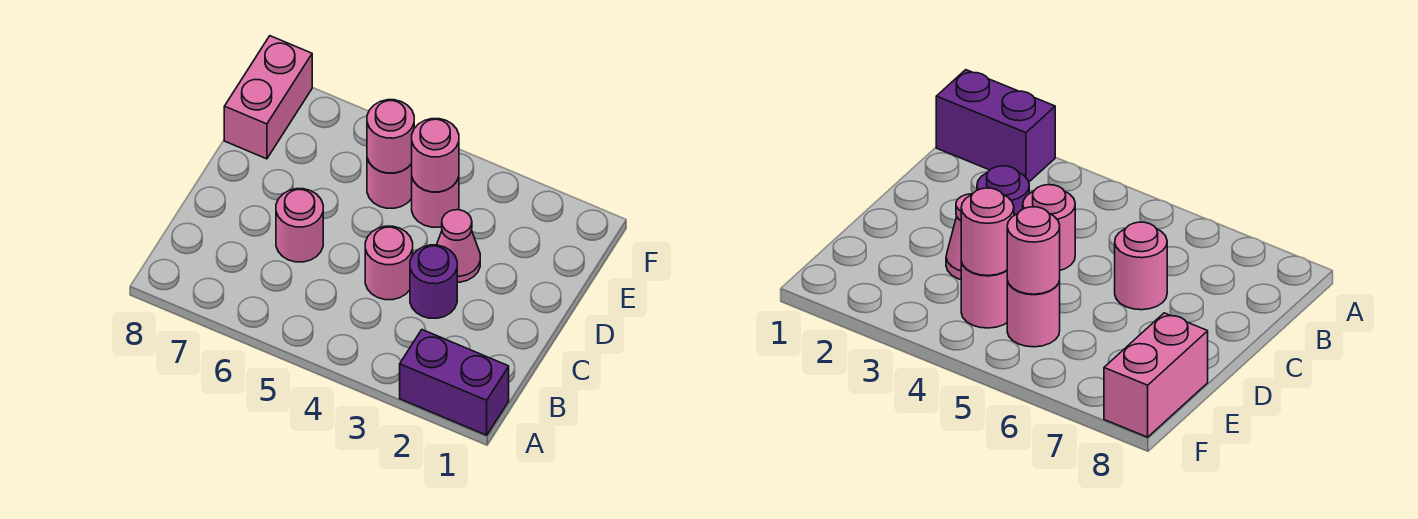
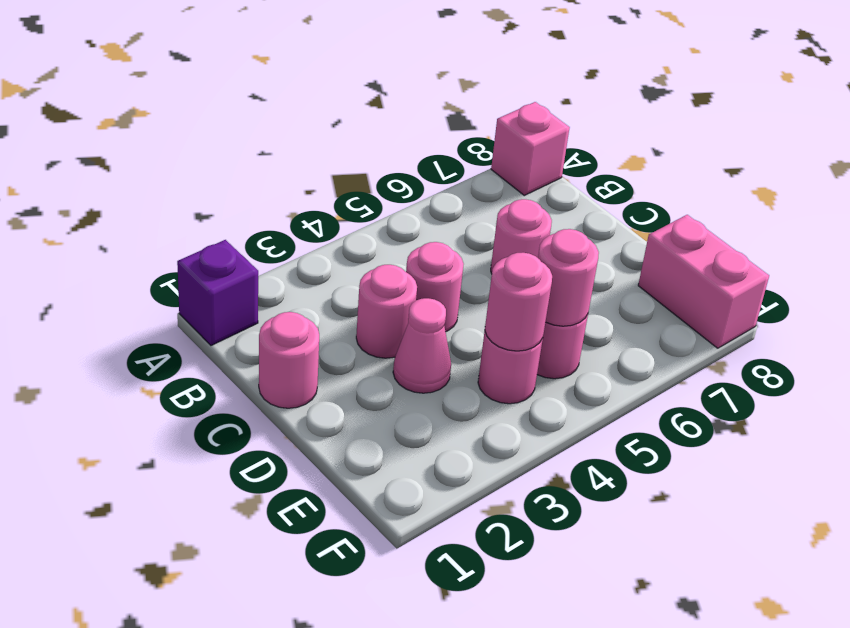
purple 1x2 brick [400,330,509,435] -> purple 1x1 brick [177,240,258,345]
none -> pink 1x1 brick [491,102,570,195]
none -> pink 1x1 round brick [259,312,319,408]
purple 1x1 round brick [410,245,457,318] -> pink 1x1 round brick [356,265,417,358]

